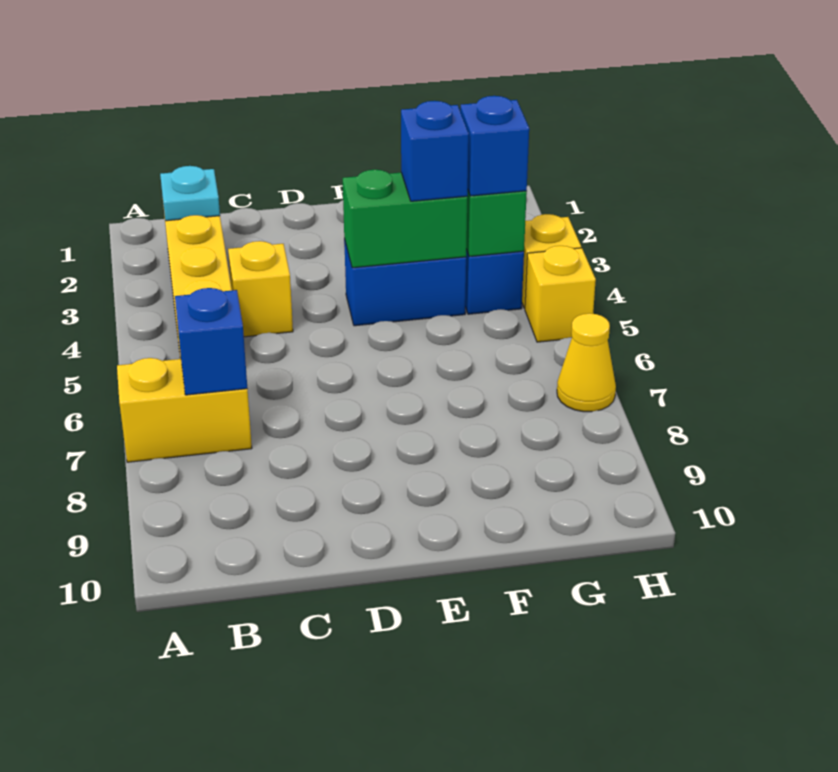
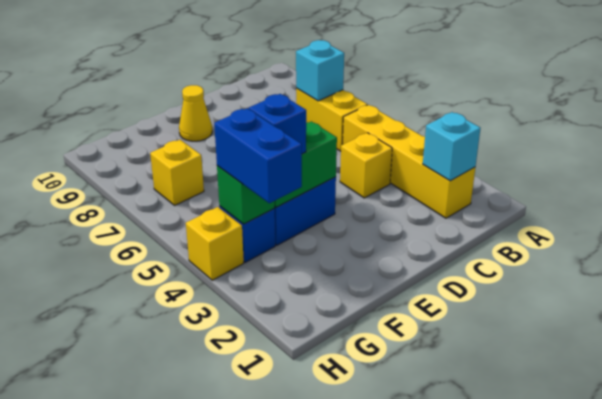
yellow 1x2 brick [117,358,252,462] -> yellow 1x2 brick turned to [296,88,367,151]
cyan 1x1 plate [160,166,220,221] -> cyan 1x1 brick [423,112,480,181]
blue 1x1 brick [175,288,247,395] -> cyan 1x1 brick [296,40,344,101]
blue 1x1 brick [460,96,529,196] -> blue 1x2 brick [214,108,302,203]
yellow 1x1 brick [525,246,596,342] -> yellow 1x1 brick moved to [150,140,204,205]
yellow 1x1 cone [557,313,616,412] -> yellow 1x1 cone moved to [179,85,212,141]

